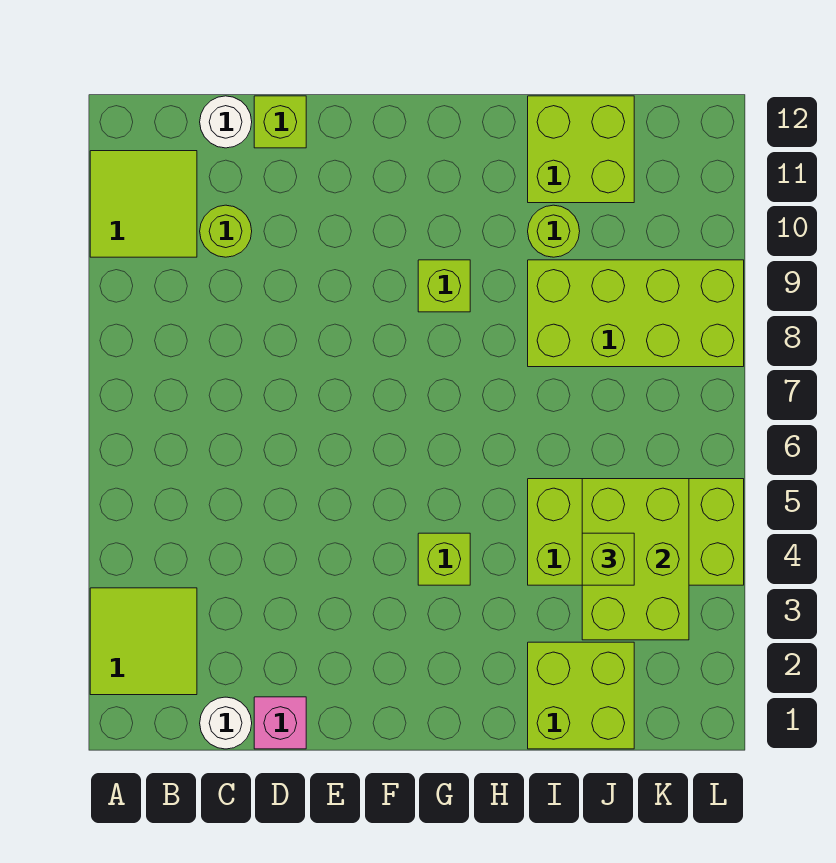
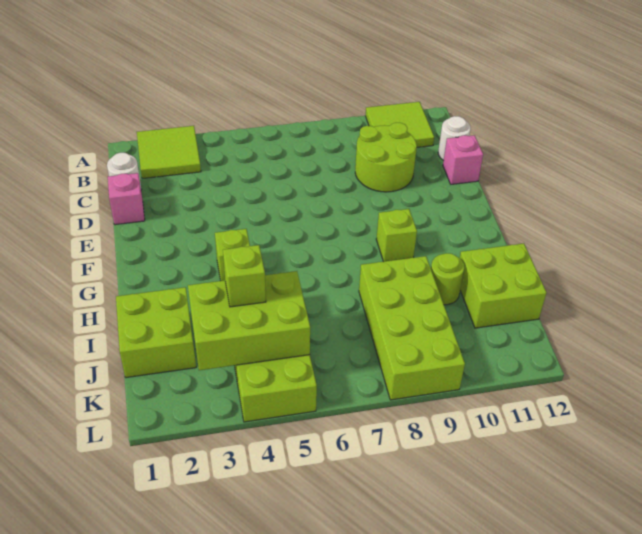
lime 1x1 round brick [200,205,252,257] -> lime 2x2 round brick [355,123,417,192]
lime 1x1 brick [254,96,306,148] -> pink 1x1 brick [443,135,483,184]

